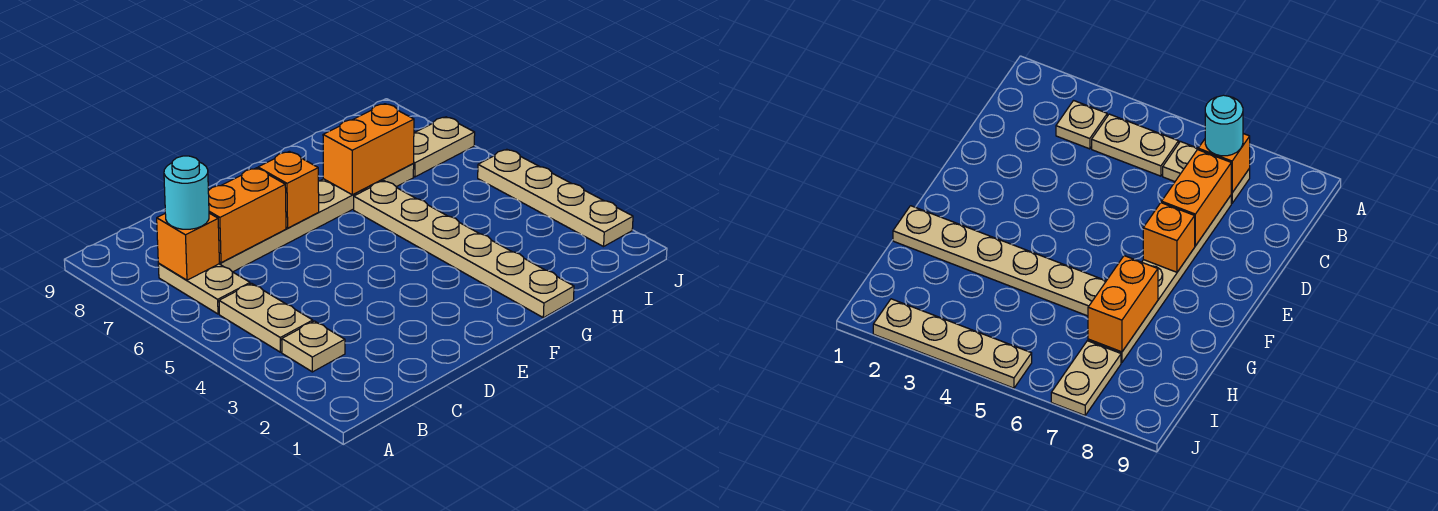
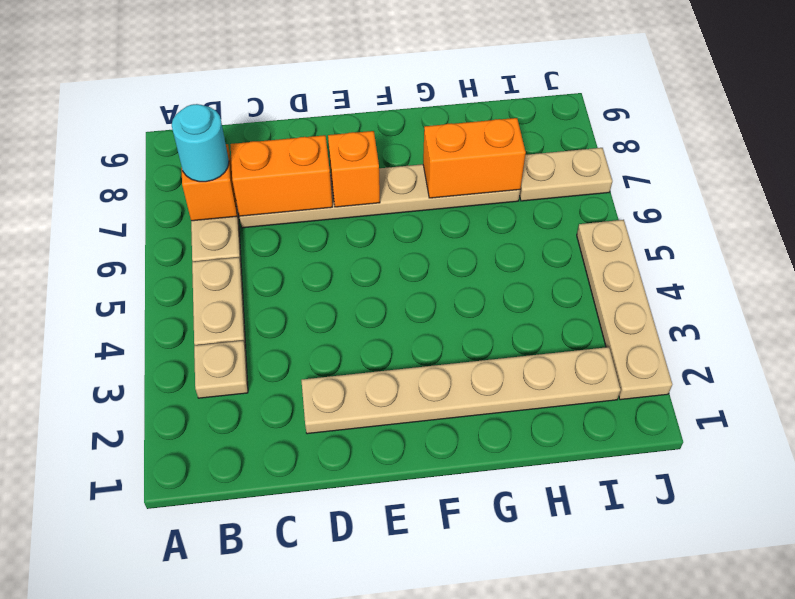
tan 1x6 plate [354,181,574,318] -> tan 1x6 plate turned to [301,347,621,434]

